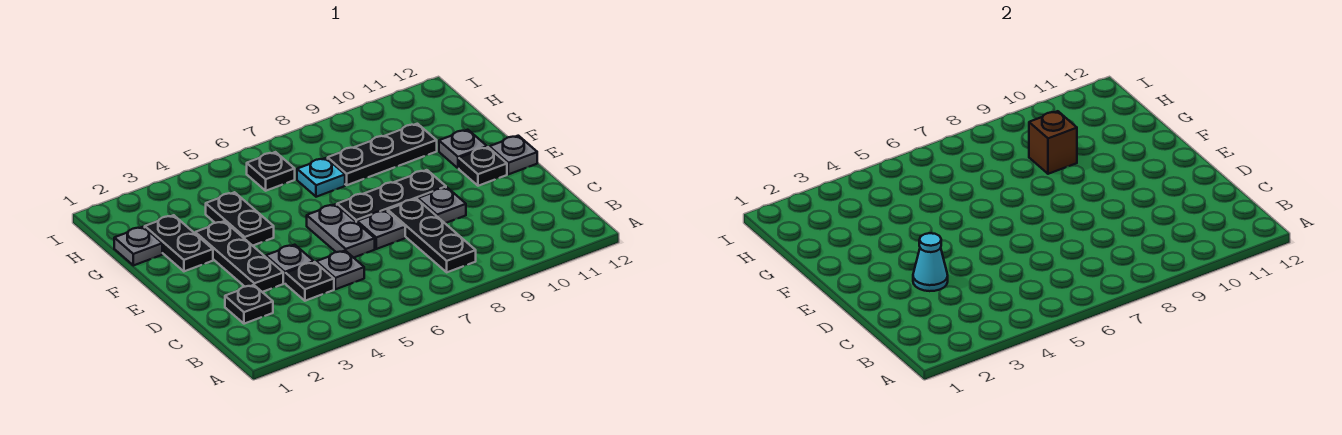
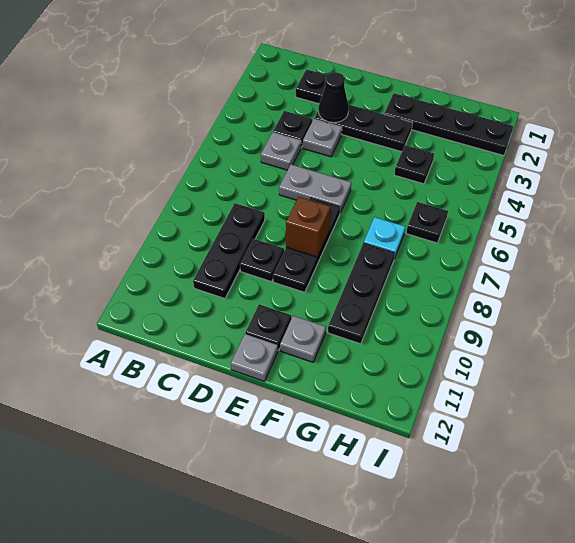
black 1x3 plate [388,199,476,272] -> black 1x3 plate turned to [193,203,265,299]
cyan 1x1 cone [913,233,948,291] -> black 1x1 cone [318,72,349,123]
grey 1x1 plate [357,210,405,249] -> none
grey 1x1 plate [418,187,466,223] -> black 1x1 plate [240,239,284,282]
black 1x2 plate [145,215,213,271] -> black 1x4 plate [384,93,514,155]
black 1x2 plate [206,192,274,246] -> black 1x1 plate [394,145,434,184]
grey 1x1 plate [114,227,162,266] -> none
brown 1x1 brick [1029,111,1077,174] -> brown 1x1 brick moved to [286,197,330,257]

